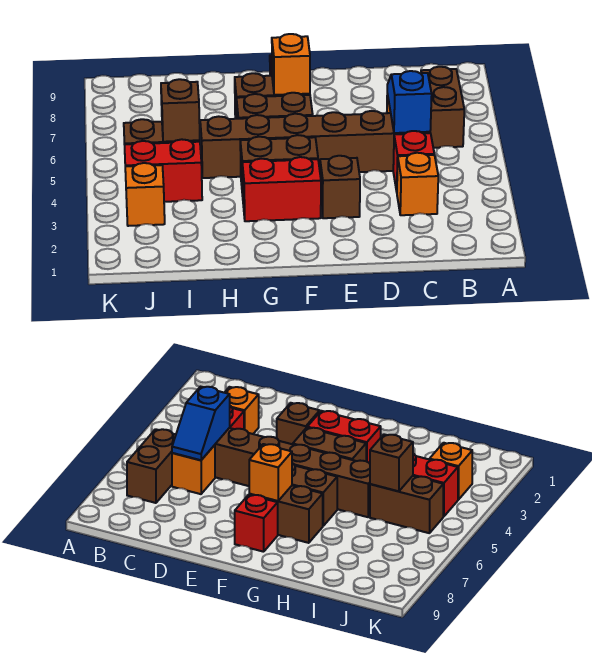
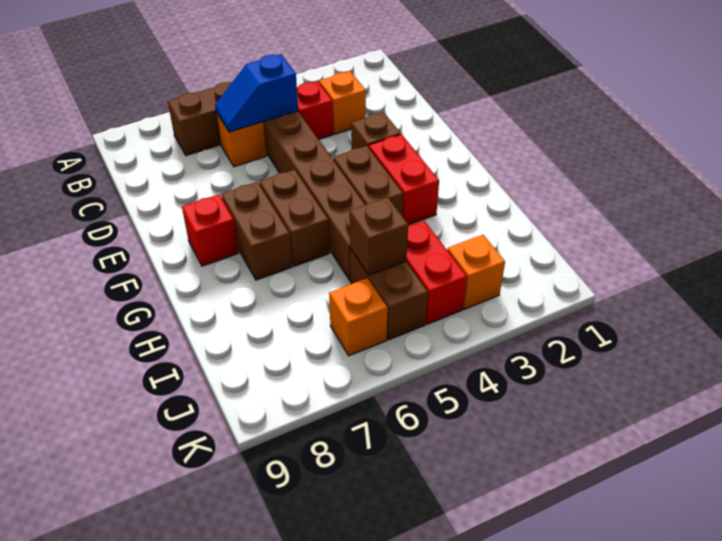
orange 1x1 brick [272,34,310,95] -> orange 1x1 brick moved to [329,278,388,356]

